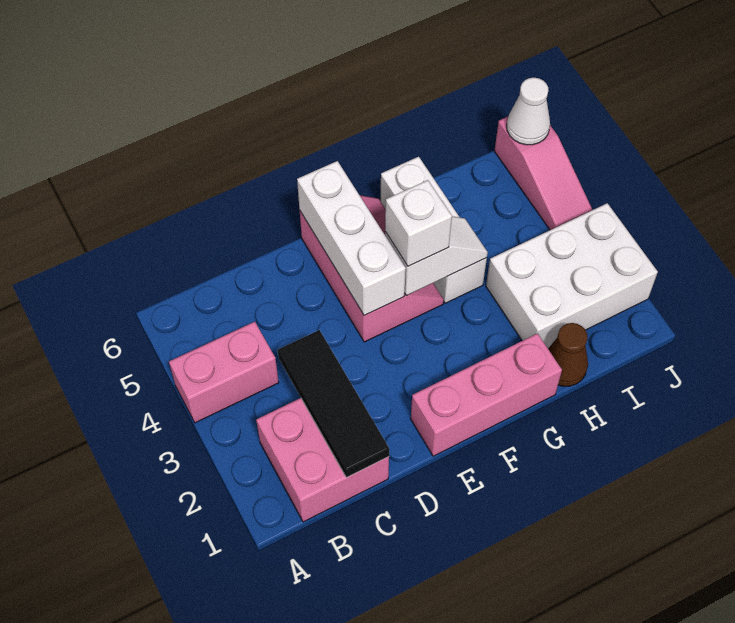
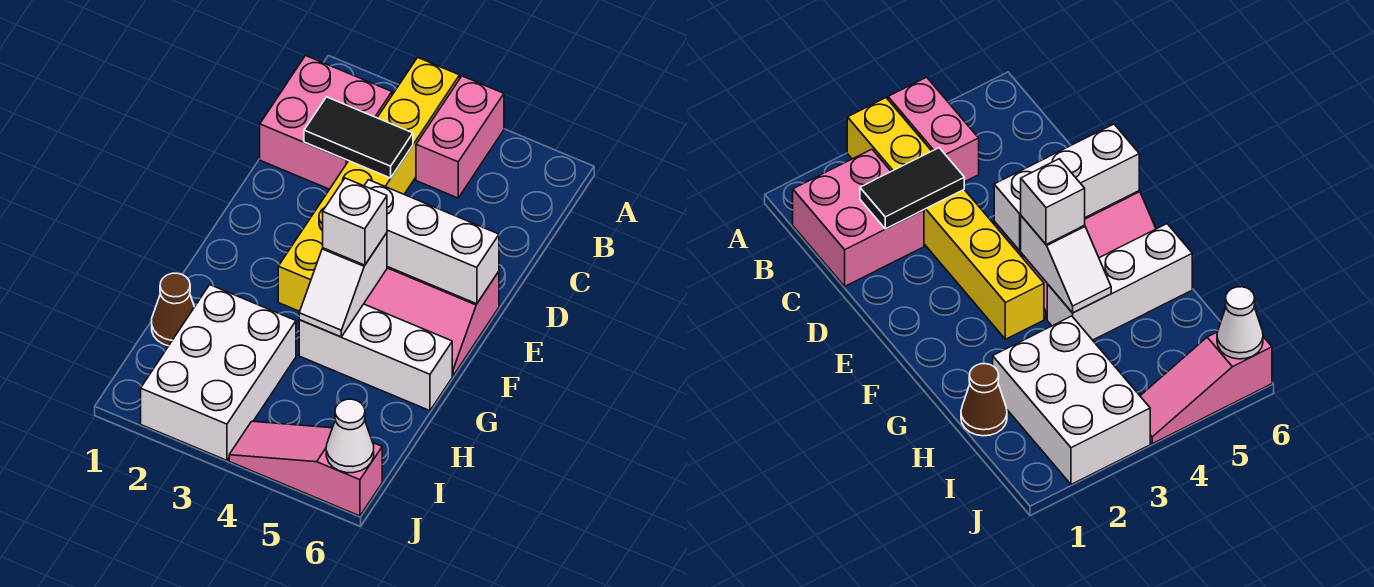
none -> yellow 1x6 brick [278,57,460,311]
black 1x3 tile [278,330,389,477] -> black 1x2 tile [304,97,413,178]
pink 1x3 brick [411,333,562,456] -> none

